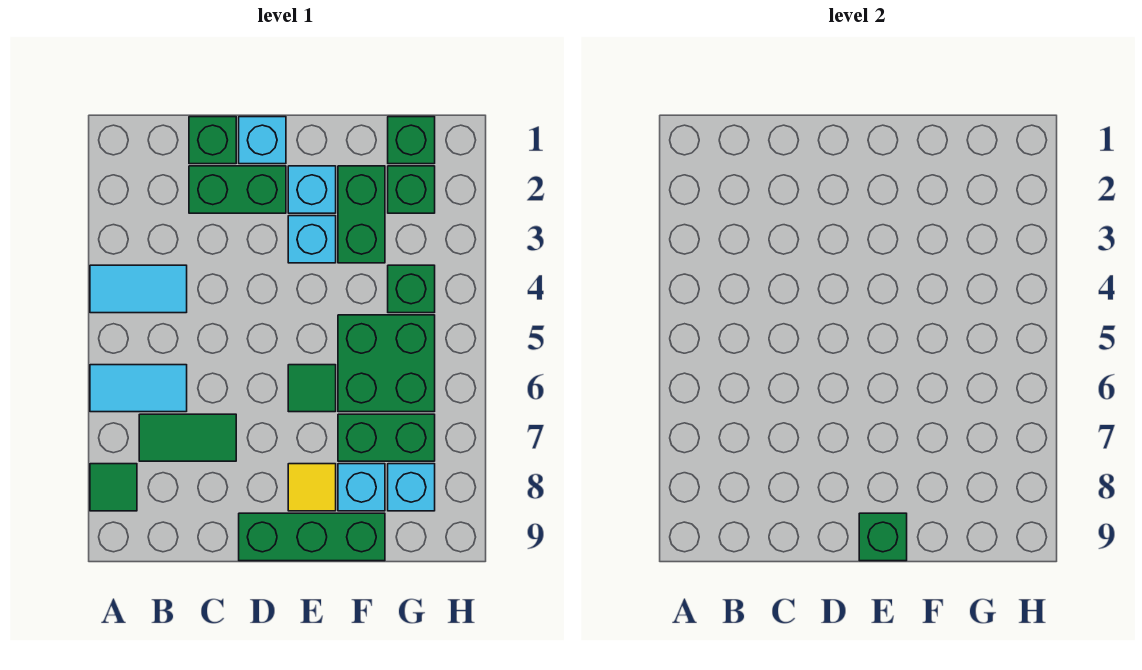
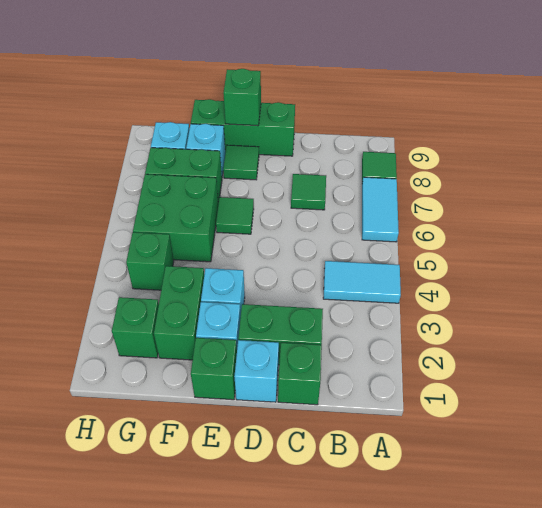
cyan 1x2 tile [90,365,187,412] -> cyan 1x2 tile turned to [362,177,399,242]
green 1x2 tile [139,414,236,461] -> green 1x1 tile [291,174,326,210]
yellow 1x1 tile [288,464,336,511] -> green 1x1 tile [223,145,259,180]
green 1x1 brick [388,117,435,164] -> green 1x1 brick moved to [191,338,237,400]

